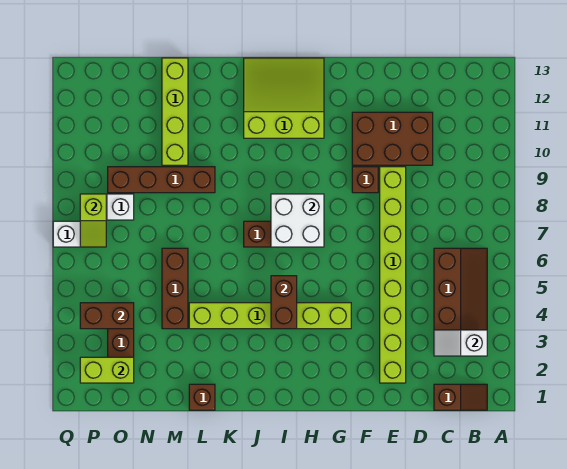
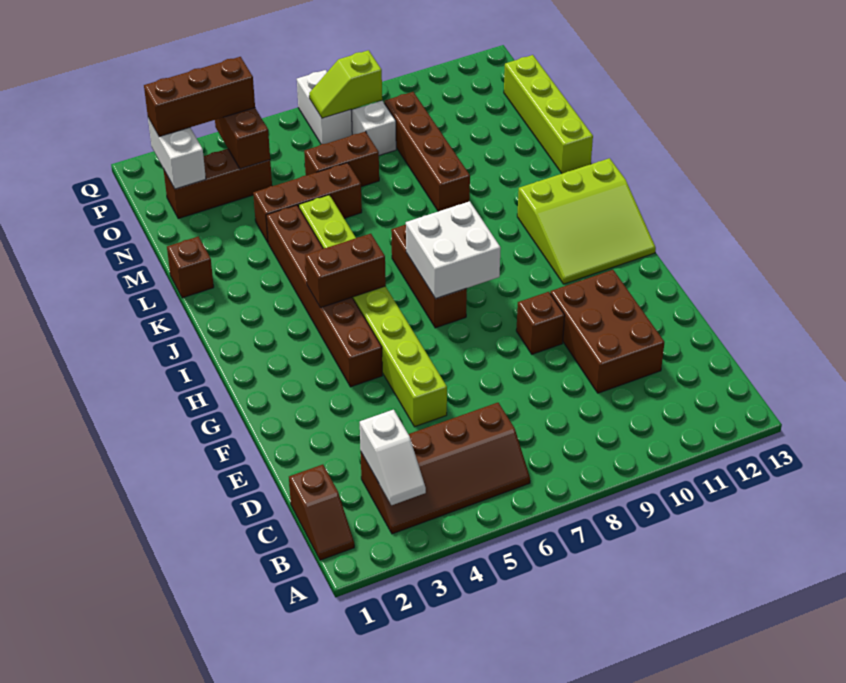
white 1x2 slope [434,330,487,356] -> white 1x2 slope turned to [360,410,426,505]
lime 1x8 brick [380,167,406,383] -> lime 1x8 brick turned to [299,195,447,427]
lime 1x6 brick [189,303,351,329] -> brown 1x6 brick [266,205,382,387]
lime 3x3 slope [244,58,324,138] -> lime 3x3 slope turned to [517,158,656,284]
lime 1x4 brick [162,58,188,165] -> lime 1x4 brick turned to [504,55,593,173]
none -> brown 1x2 brick [304,132,379,187]
lime 1x2 brick [80,357,134,383] -> white 1x2 brick [148,118,206,189]
none -> brown 1x3 brick [144,57,255,137]

